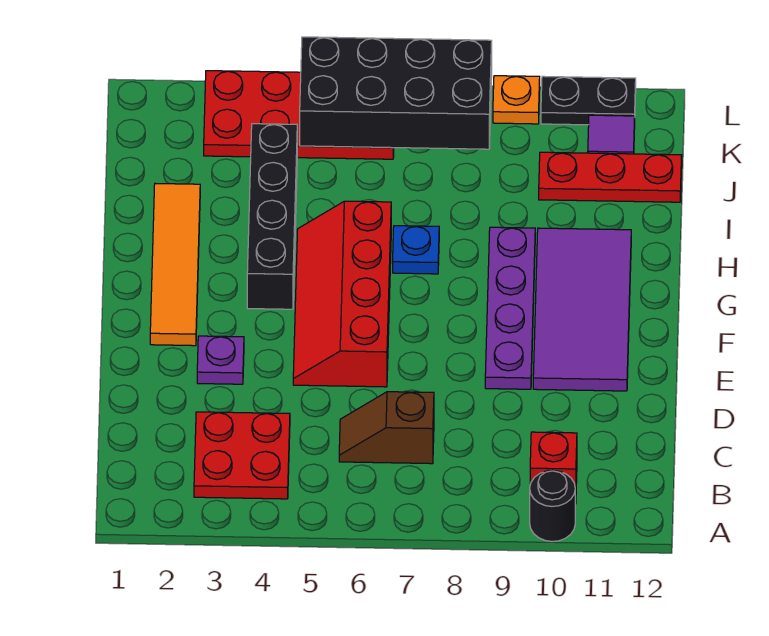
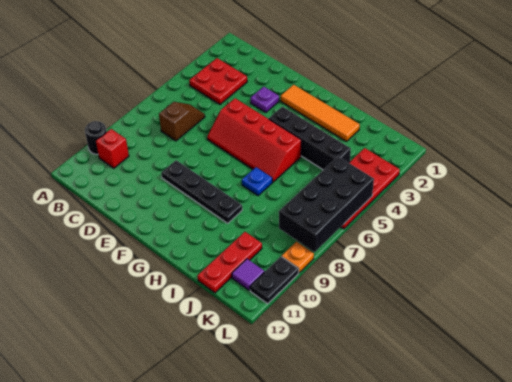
red 2x4 slope [293,201,391,387] -> red 2x4 slope turned to [207,98,301,182]
purple 1x4 plate [485,227,535,389] -> black 1x4 plate [161,160,242,223]
purple 2x4 tile [533,228,631,391] -> none

